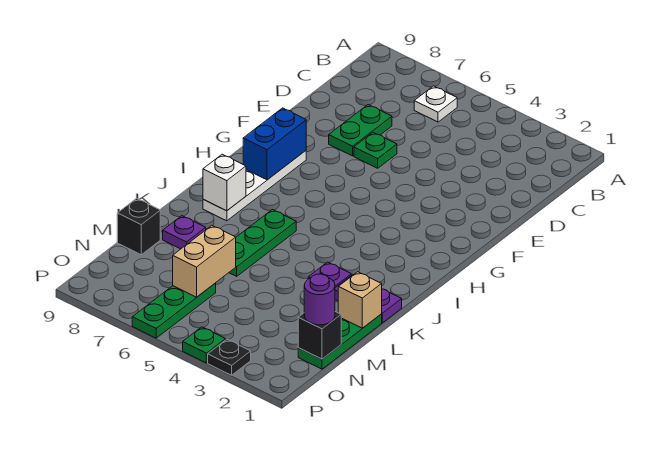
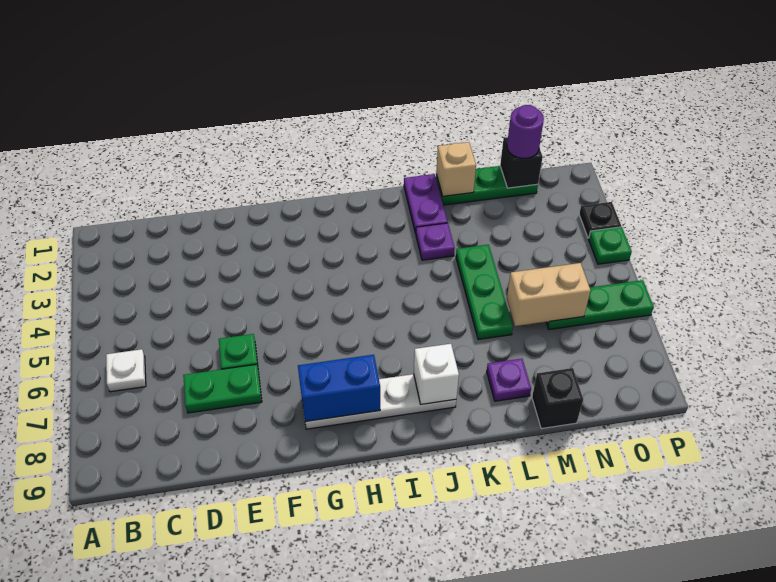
green 1x3 plate [229,210,296,276] -> green 1x3 plate turned to [456,245,513,340]

